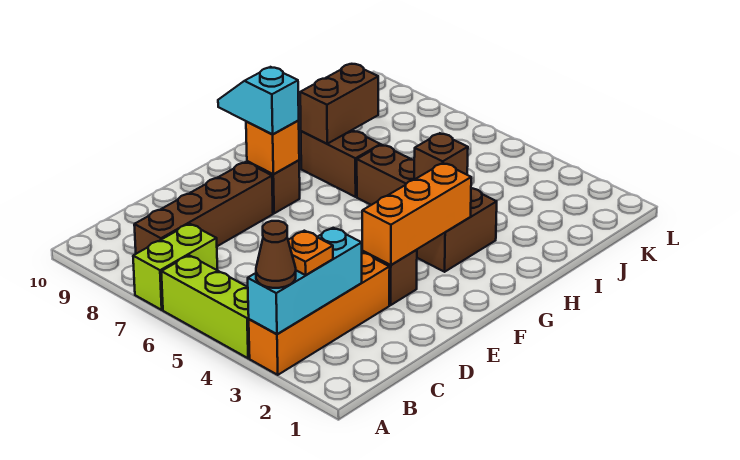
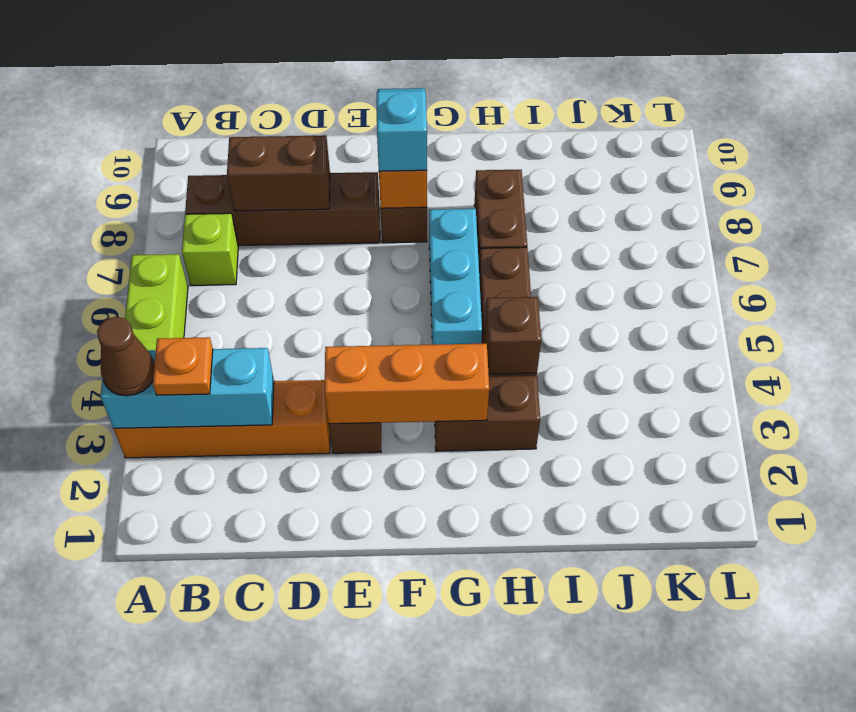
lime 1x2 brick [133,224,218,310] -> lime 1x1 brick [182,213,238,285]
none -> cyan 1x3 brick [429,209,482,345]
brown 1x2 brick [300,64,378,144] -> brown 1x2 brick moved to [227,135,330,211]

